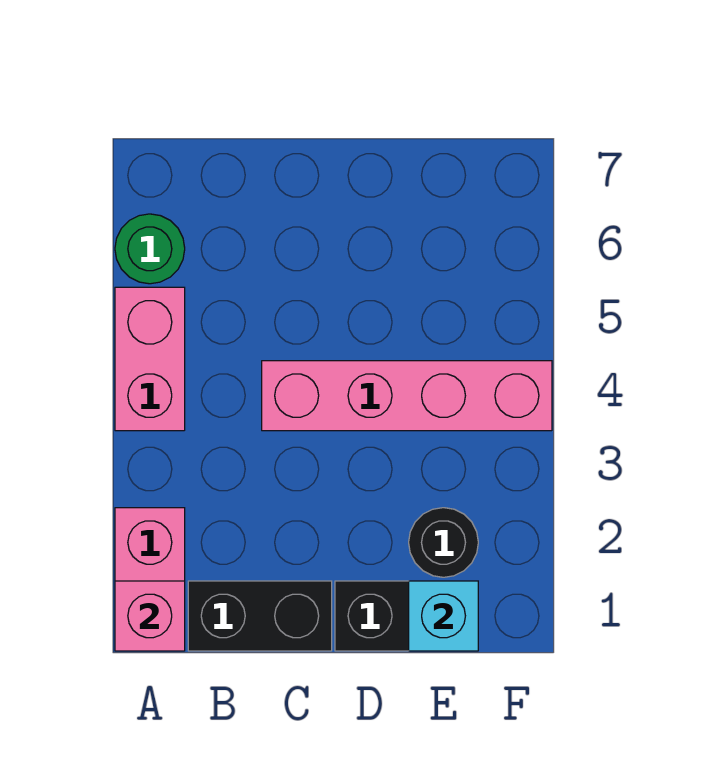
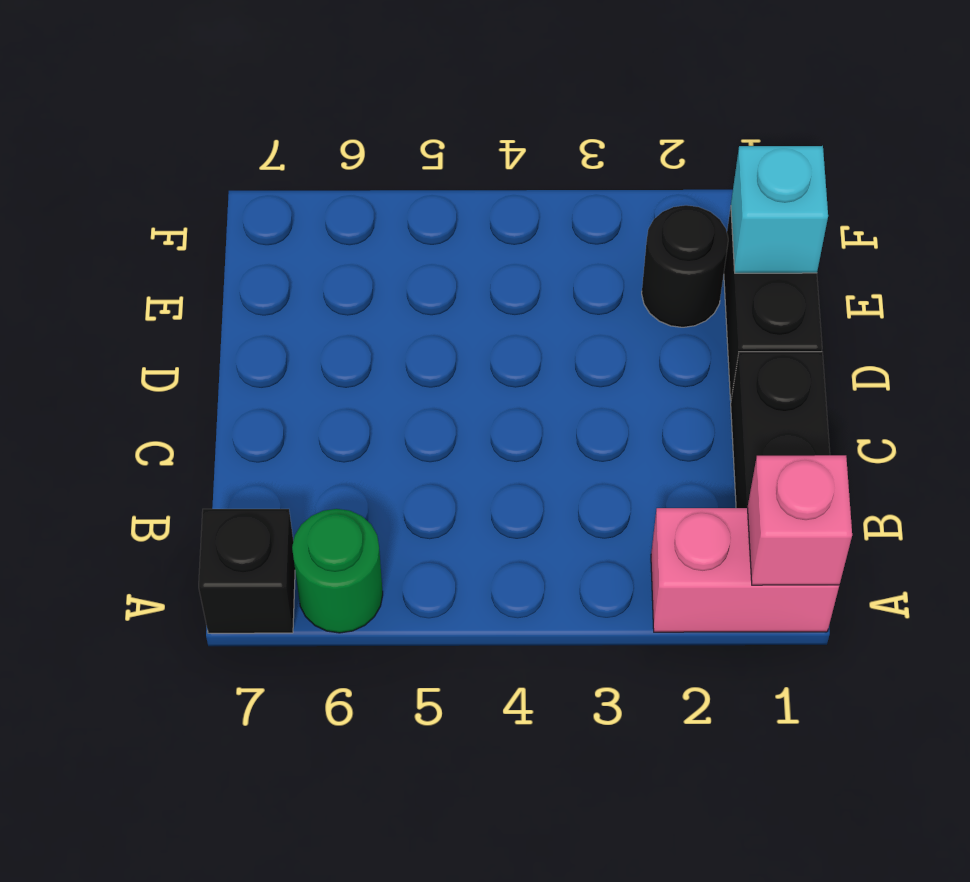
pink 1x2 brick [115,287,185,431] -> none
none -> black 1x1 brick [199,509,295,633]
pink 1x4 brick [262,361,552,431] -> none

